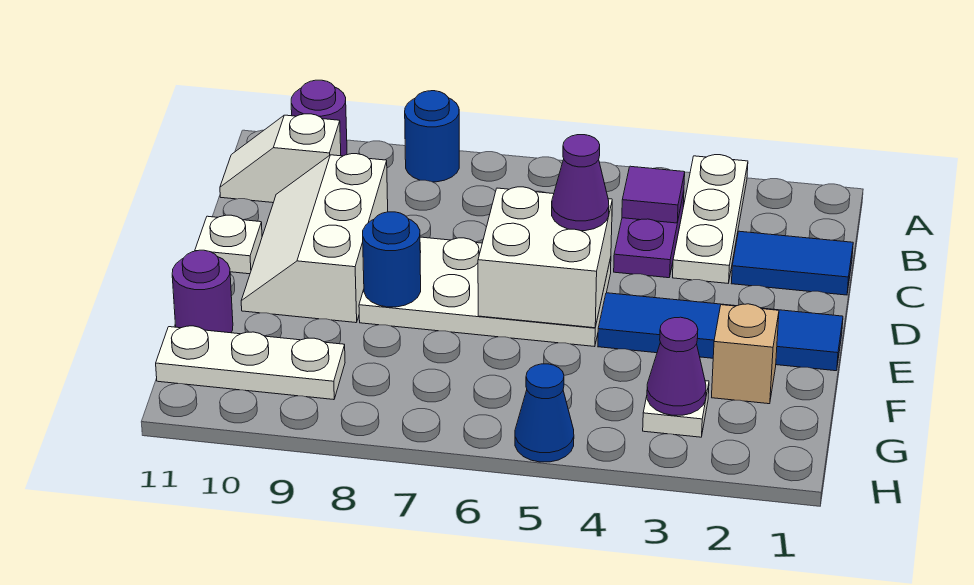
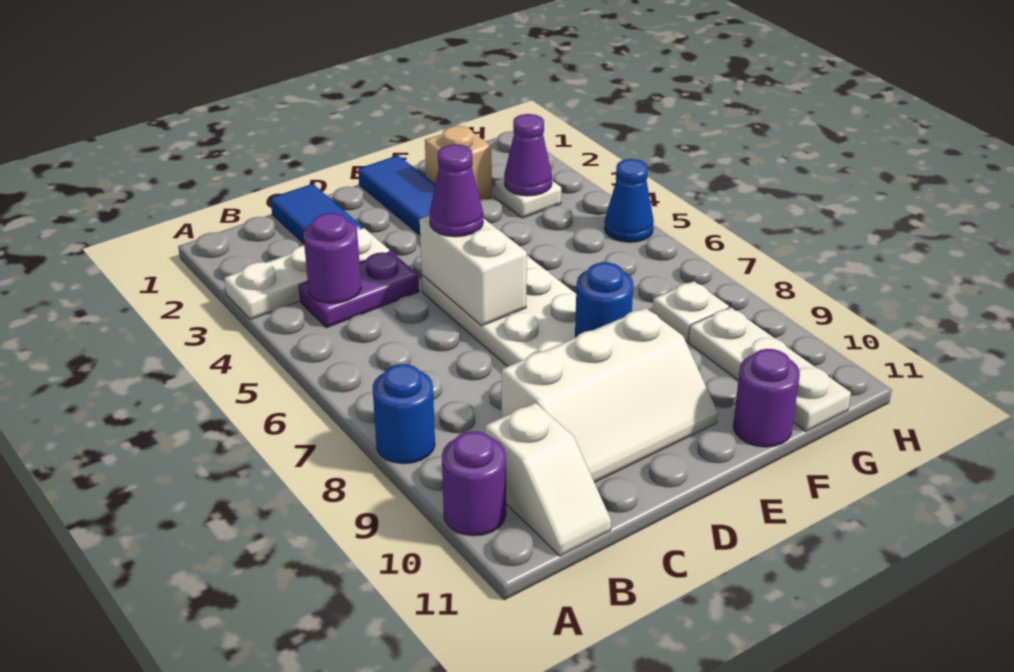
purple 1x1 tile [622,166,685,223] -> purple 1x1 round brick [303,213,361,303]
white 2x2 brick [478,187,612,328] -> white 1x2 brick [420,216,527,326]
white 1x1 plate [195,215,262,274] -> white 1x1 plate moved to [653,281,729,341]

